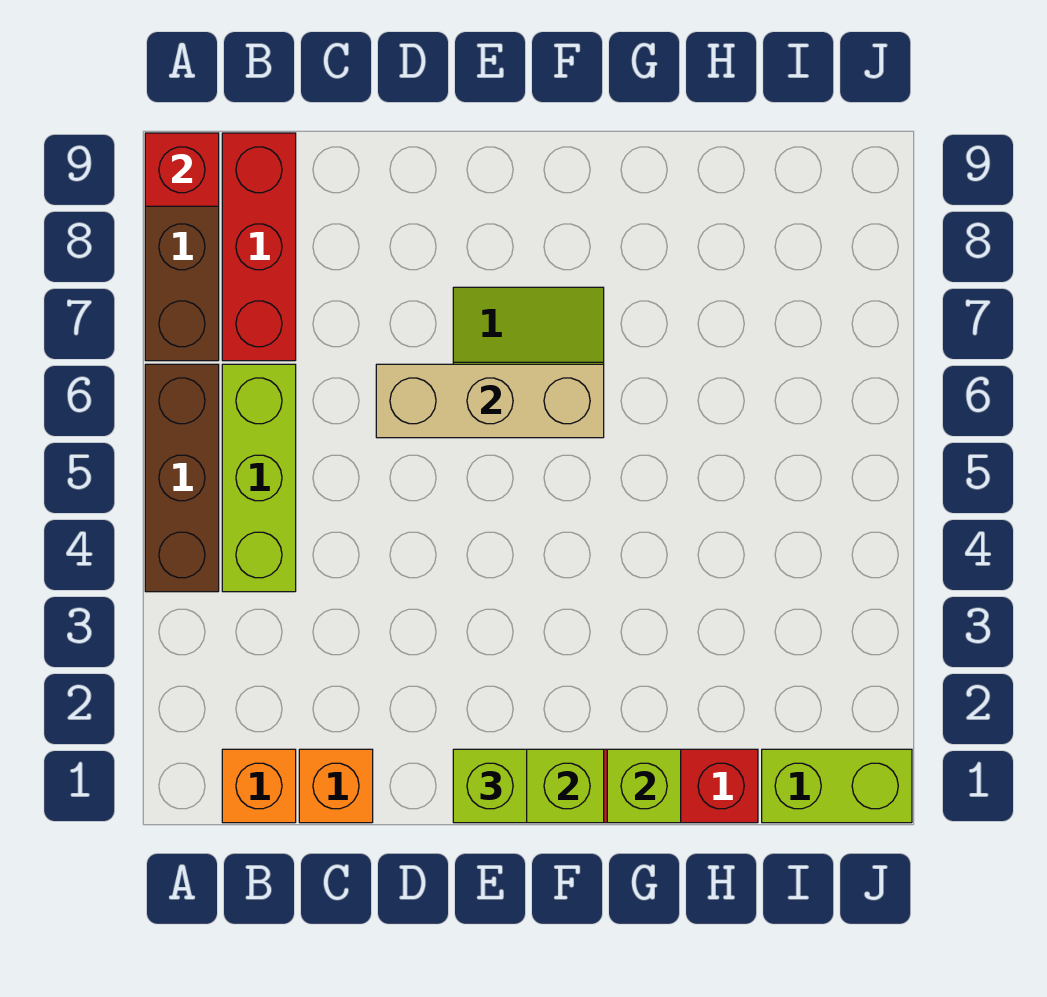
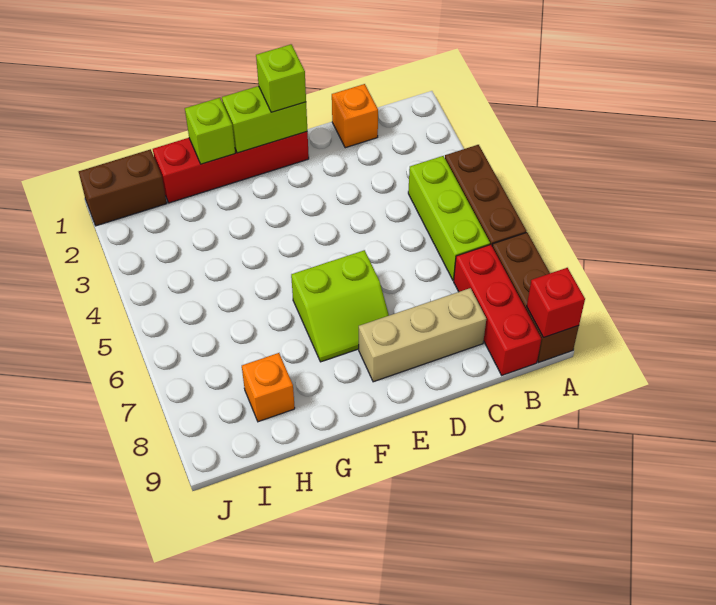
orange 1x1 brick [222,749,296,823] -> orange 1x1 brick moved to [242,353,295,422]
tan 1x3 brick [376,364,604,438] -> tan 1x3 brick moved to [359,288,486,382]
lime 1x2 brick [762,749,912,823] -> brown 1x2 brick [79,149,167,226]

